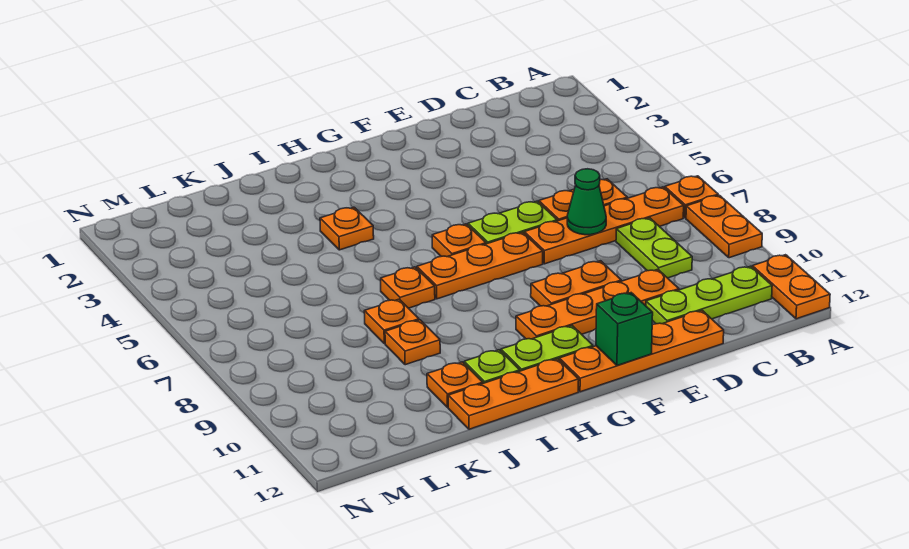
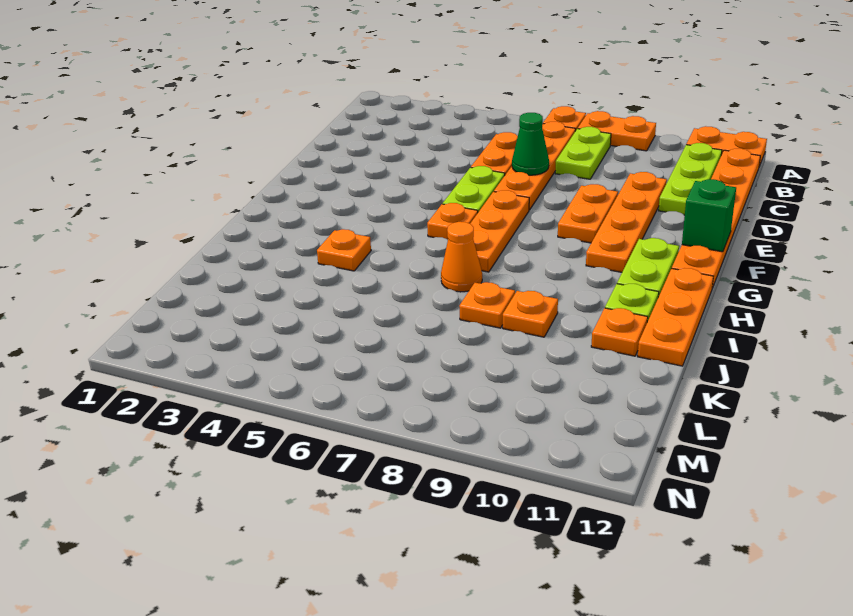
lime 1x2 plate [616,218,692,278] -> lime 1x2 plate turned to [555,127,611,179]
orange 1x4 plate [559,310,724,392] -> orange 1x6 plate [672,149,760,288]
orange 1x1 plate [381,267,435,308] -> orange 1x1 cone [441,222,482,292]

